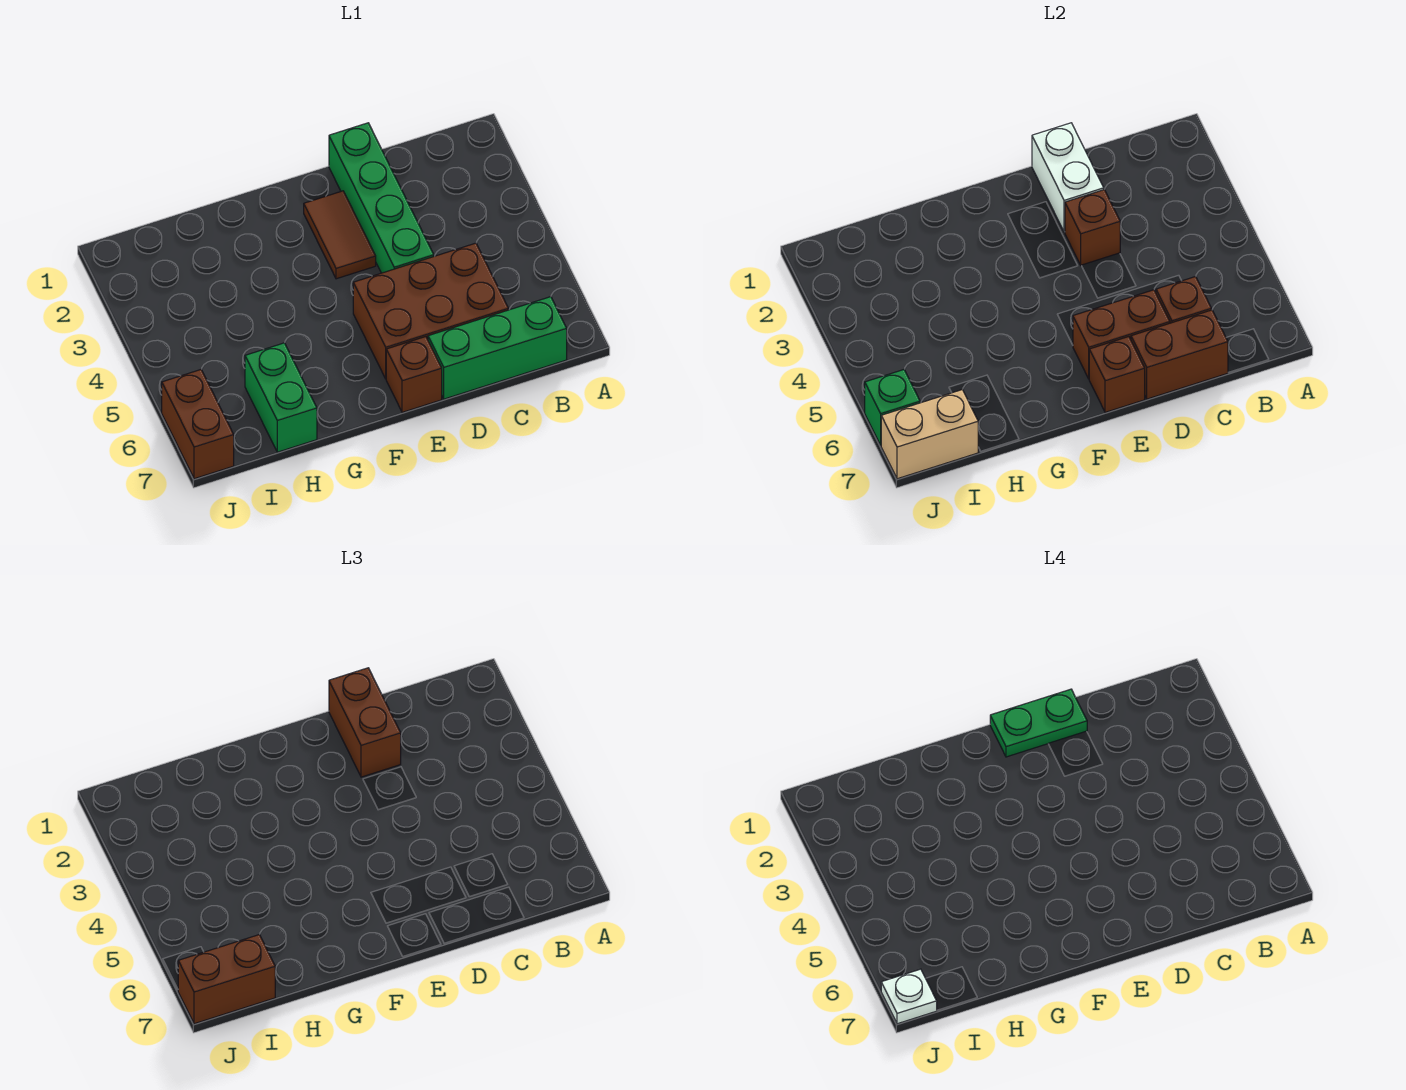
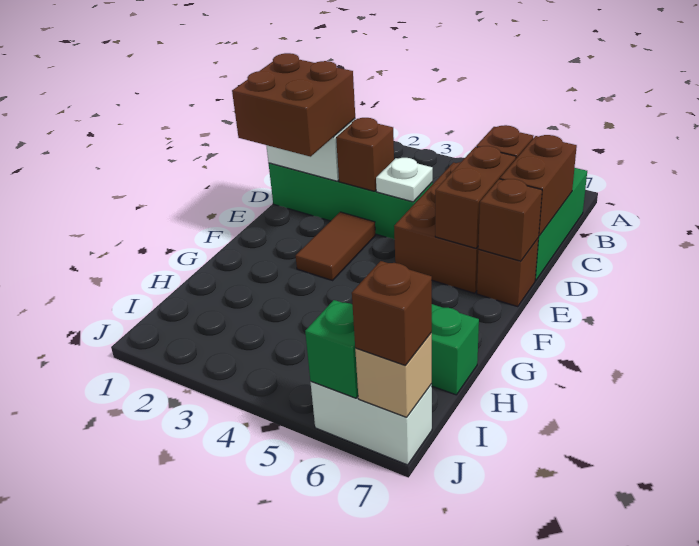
brown 1x2 brick [329,668,401,777] -> brown 2x2 brick [232,53,355,157]
green 1x2 plate [990,689,1087,757] -> none
brown 1x2 tile [304,191,376,279] -> brown 1x2 tile turned to [296,212,375,280]
tan 1x2 brick [881,389,979,479] -> tan 1x1 brick [355,333,432,417]
brown 1x2 brick [178,934,275,1024] -> brown 1x1 brick [352,261,432,366]
brown 1x2 brick [162,370,234,479] -> white 1x2 brick [311,382,432,465]
white 1x1 plate [881,969,937,1024] -> white 1x1 plate moved to [376,158,433,202]

